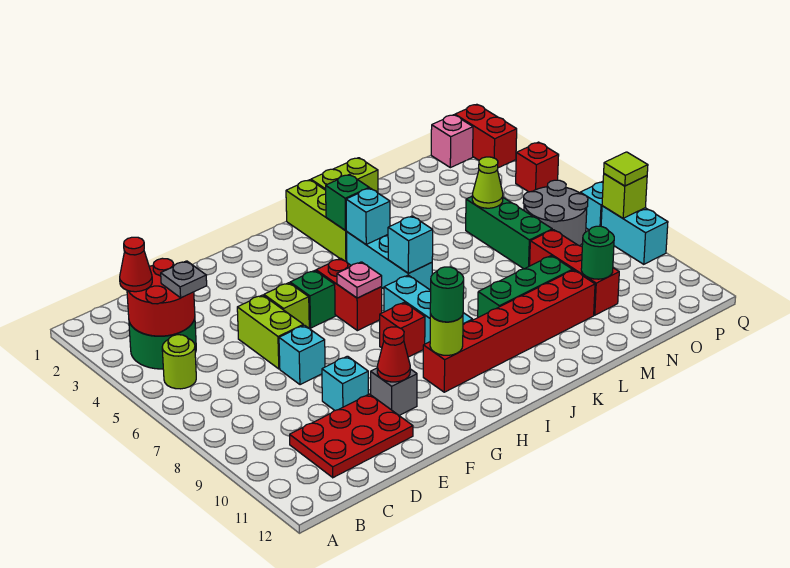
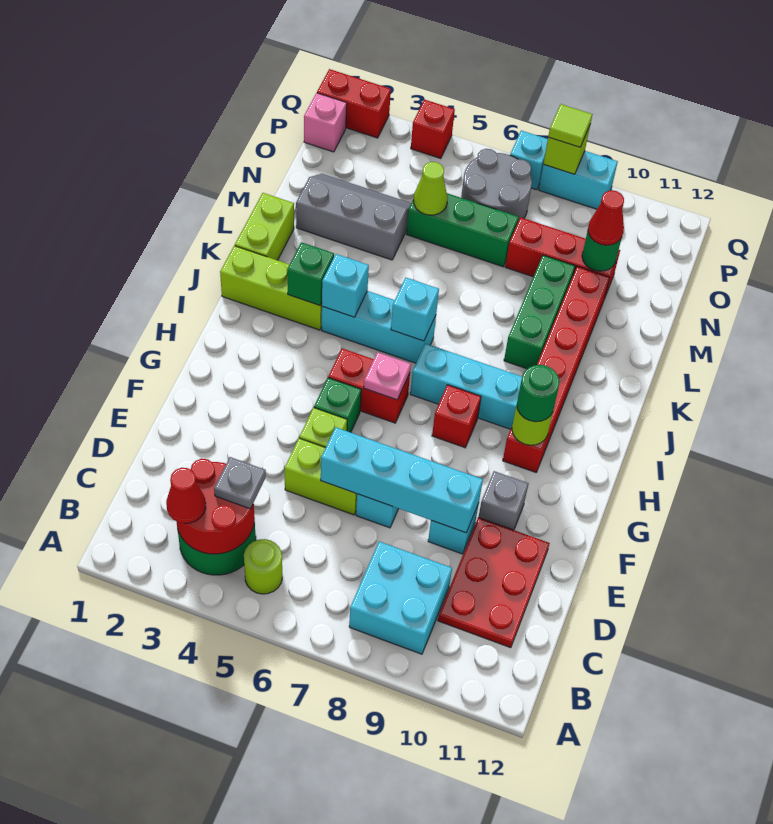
none -> cyan 2x2 brick [349,542,452,654]
none -> cyan 1x4 brick [321,427,483,533]
red 1x1 cone [377,327,410,382] -> red 1x1 cone moved to [588,190,624,245]
none -> grey 2x3 slope [296,174,411,260]

